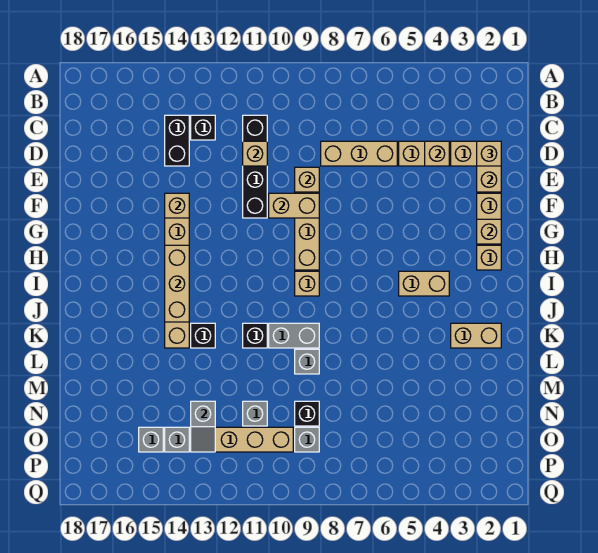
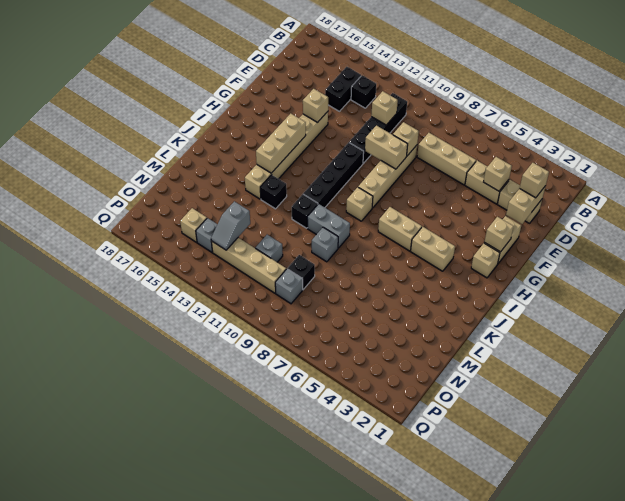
none -> black 1x4 brick [303,142,364,207]
tan 1x2 brick [451,323,501,348] -> tan 1x2 brick moved to [378,207,422,251]
grey 1x1 brick [139,427,163,452] -> tan 1x1 brick [180,208,207,242]

